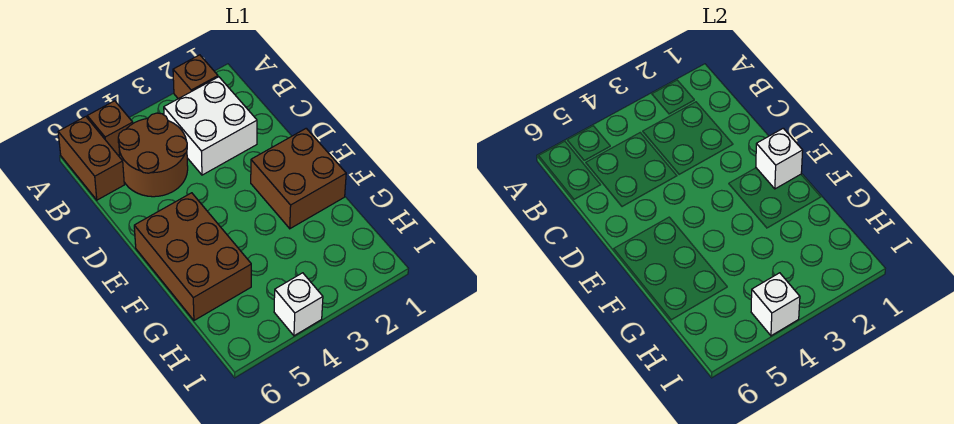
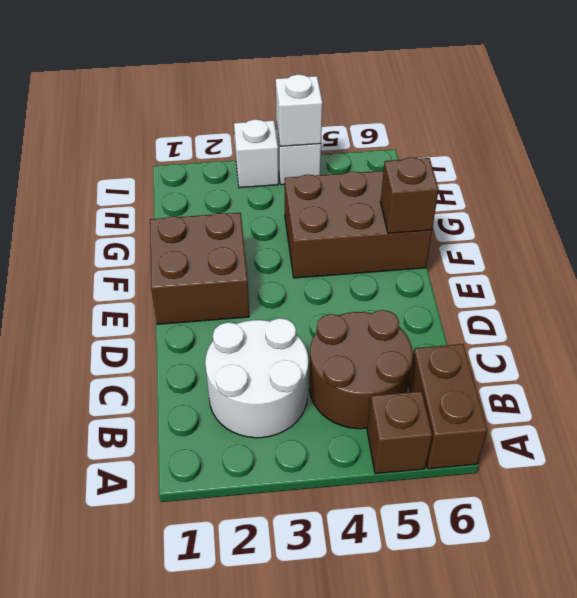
brown 1x1 brick [173,55,218,99] -> brown 1x1 brick moved to [380,157,439,233]
white 2x2 brick [164,77,257,175] -> white 2x2 round brick [205,318,308,438]
white 1x1 brick [756,128,803,189] -> white 1x1 brick moved to [234,119,278,188]
brown 2x3 brick [134,193,251,320] -> brown 2x3 brick turned to [285,171,432,278]

